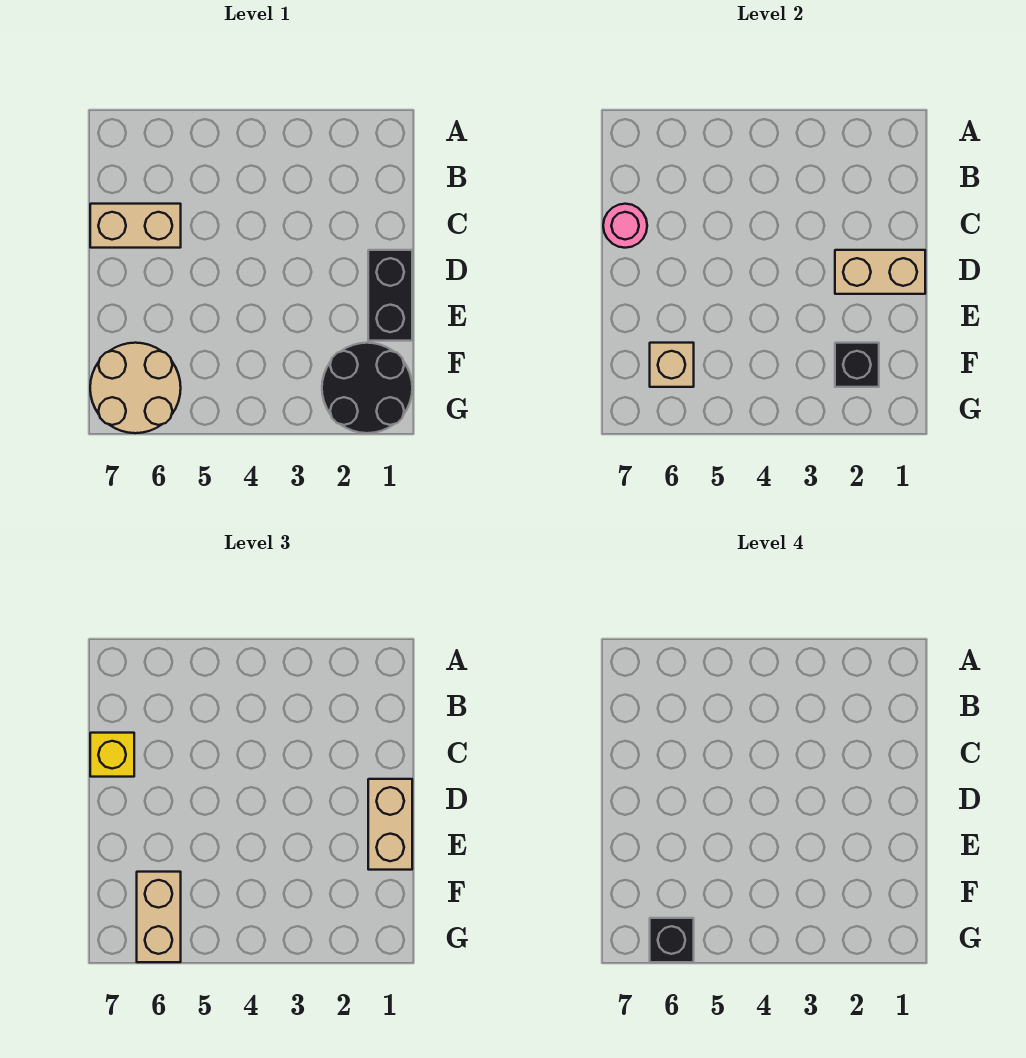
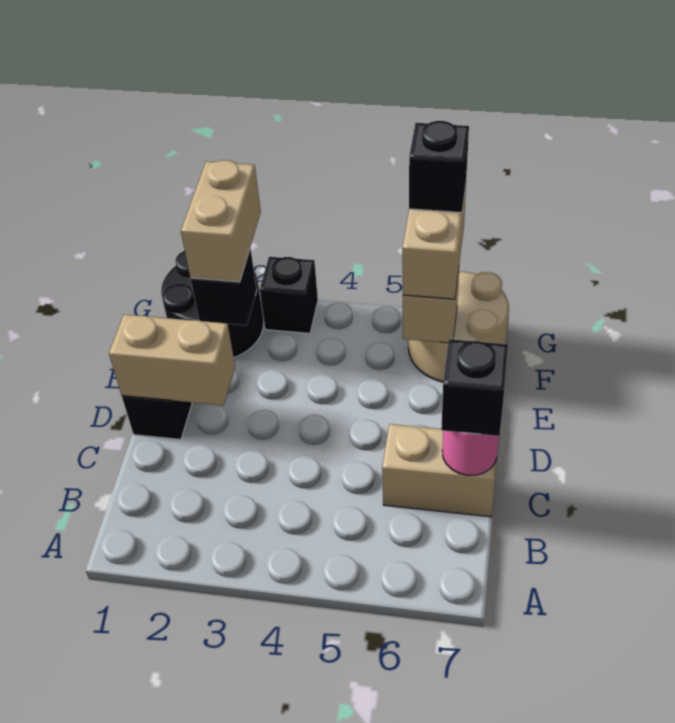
yellow 1x1 brick [90,733,134,777] -> black 1x1 brick [441,339,508,436]
tan 1x2 brick [368,779,412,870] -> tan 1x2 brick moved to [181,160,261,282]
none -> black 1x1 brick [260,257,318,333]

